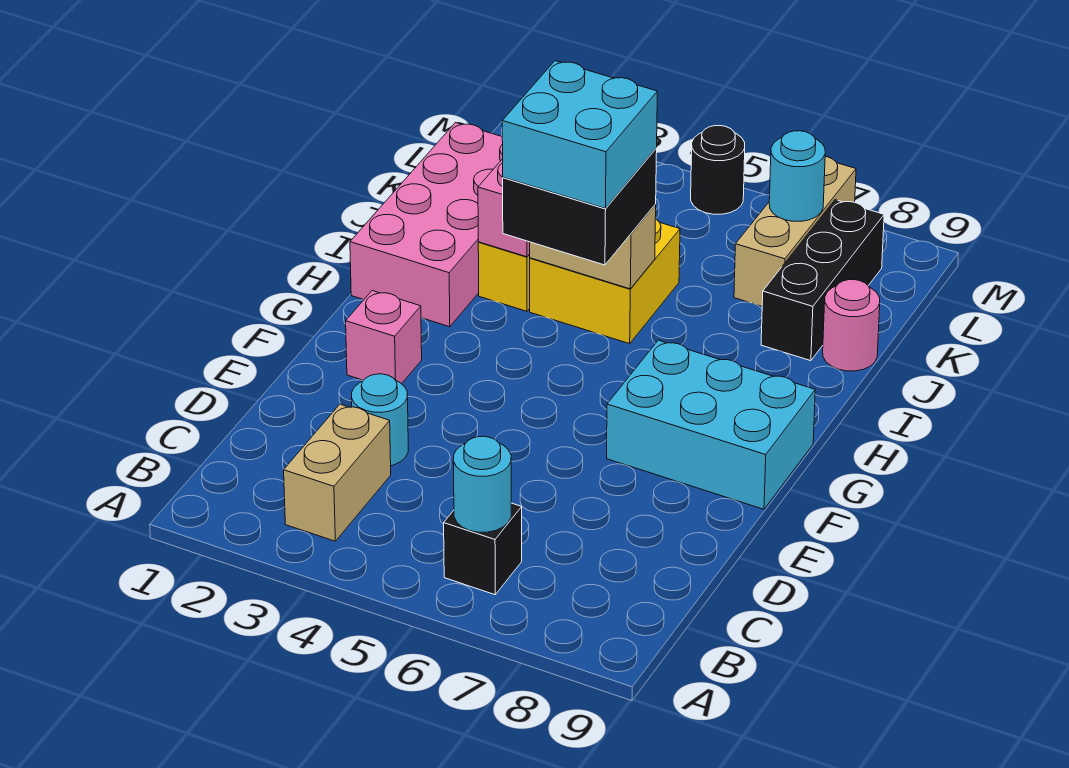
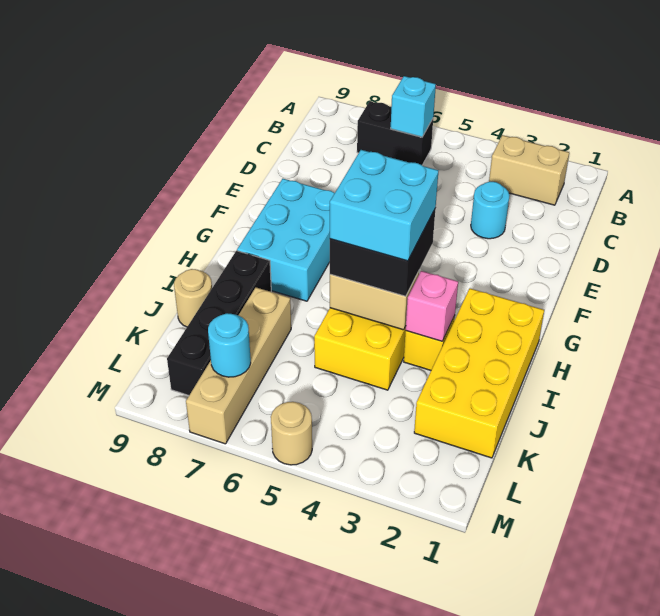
tan 1x2 brick [284,404,391,541] -> tan 1x2 brick turned to [489,135,569,205]
black 1x1 brick [444,503,522,595] -> black 1x2 brick [357,101,433,165]
cyan 1x1 round brick [453,436,511,532] -> cyan 1x1 brick [391,76,436,137]
pink 1x1 brick [346,291,422,384] -> none
cyan 2x3 brick [607,340,815,509] -> cyan 2x3 brick turned to [237,179,335,301]
pink 2x4 brick [350,123,503,327] -> yellow 2x4 brick [414,289,544,458]
black 1x3 brick [761,200,884,361] -> black 1x4 brick [167,251,271,395]
pink 1x1 round brick [823,280,880,371] -> tan 1x1 round brick [174,269,212,327]
tan 1x3 brick [734,157,856,306] -> tan 1x4 brick [186,288,291,444]
black 1x1 round brick [691,126,745,214] -> tan 1x1 round brick [271,402,312,465]

